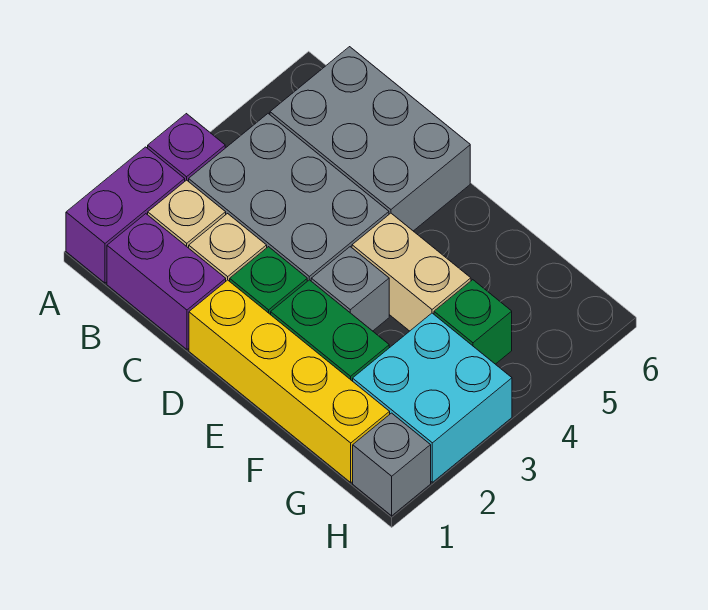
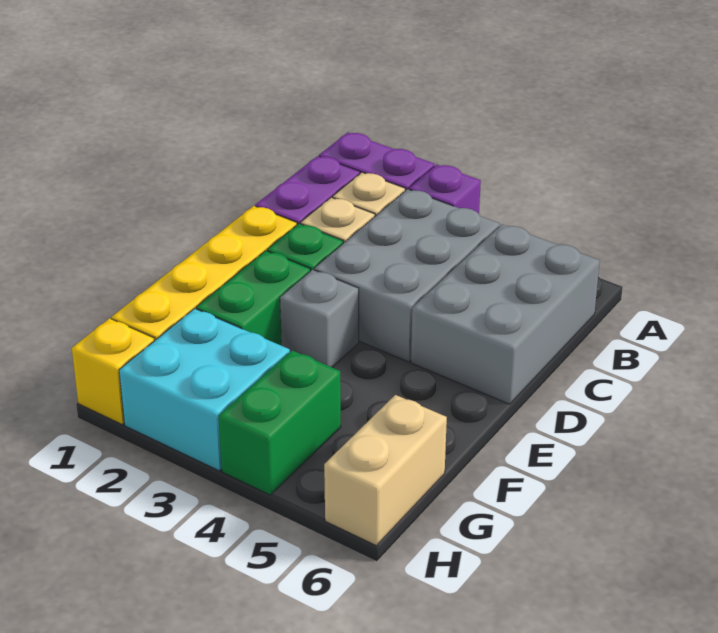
tan 1x2 brick [352,213,471,331] -> tan 1x2 brick moved to [324,395,447,546]
green 1x1 brick [434,280,512,364] -> green 1x2 brick [219,350,341,495]
grey 1x1 brick [353,413,431,516] -> yellow 1x1 brick [72,318,155,425]

